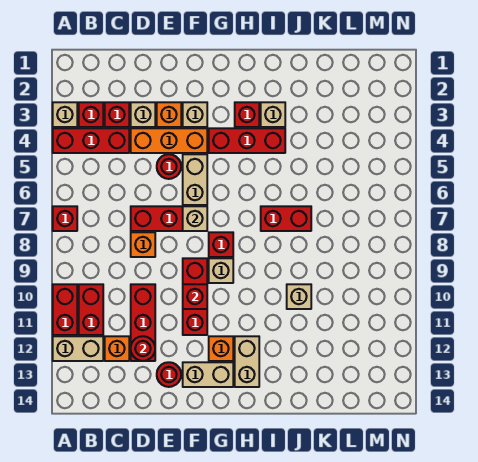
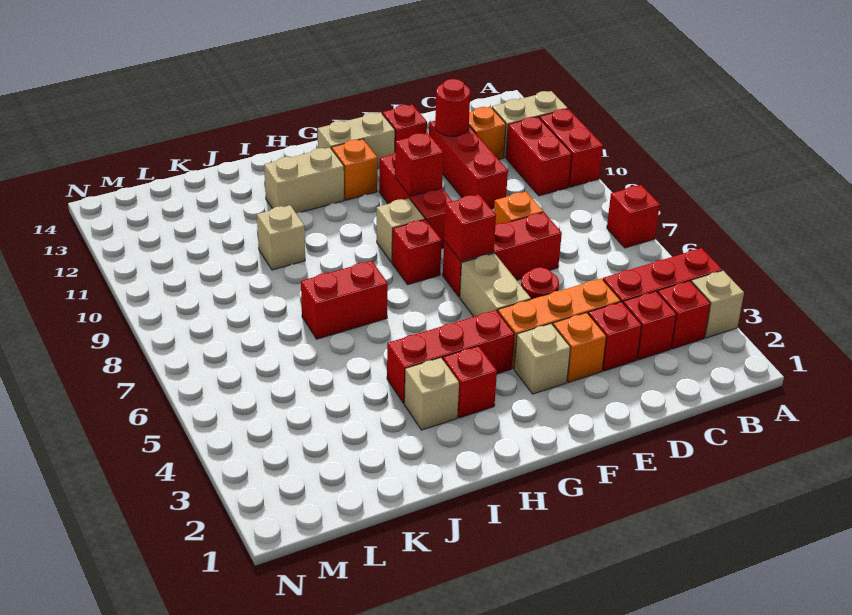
tan 1x1 brick [131,102,155,127] -> red 1x1 brick [588,302,642,371]
red 1x1 round brick [157,362,181,387] -> red 1x1 brick [382,104,427,148]
tan 1x1 brick [183,206,207,231] -> red 1x1 brick [444,194,496,261]
tan 1x2 brick [235,336,259,387] -> tan 1x2 brick turned to [264,148,344,213]

